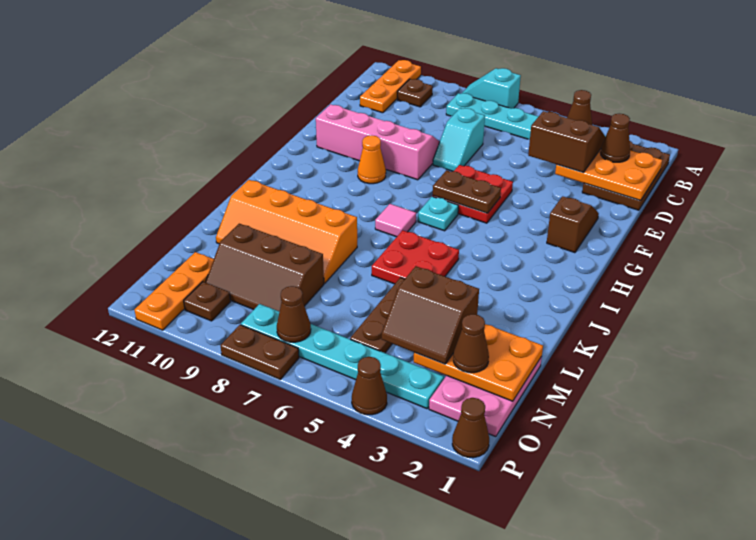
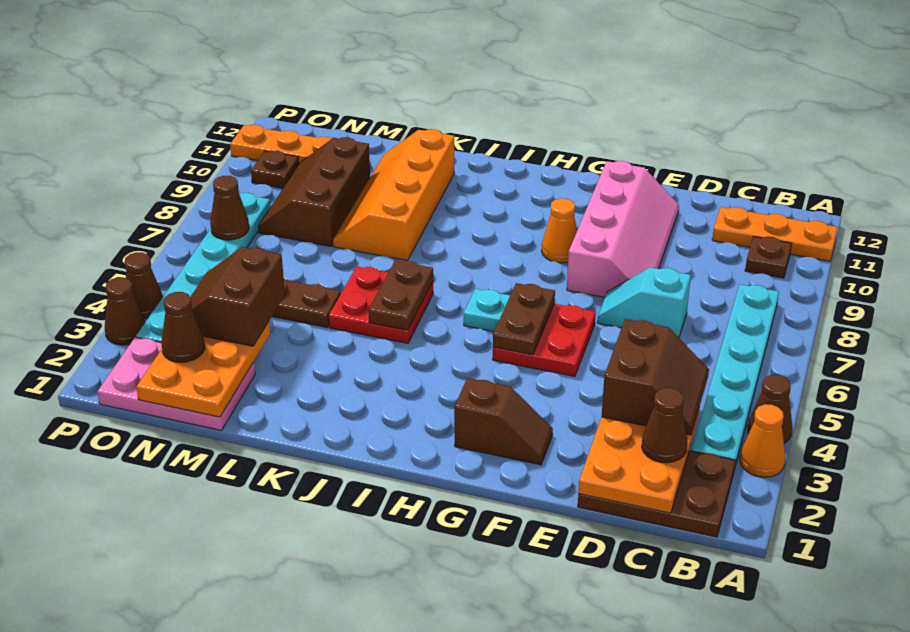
none -> orange 1x1 cone [740,404,785,477]
cyan 1x2 slope [462,68,521,109] -> none
pink 1x1 tile [375,204,416,237] -> none
brown 1x1 cone [452,398,489,458] -> brown 1x1 cone moved to [105,277,145,345]
brown 1x2 plate [220,325,299,379] -> brown 1x2 plate moved to [368,261,433,330]

